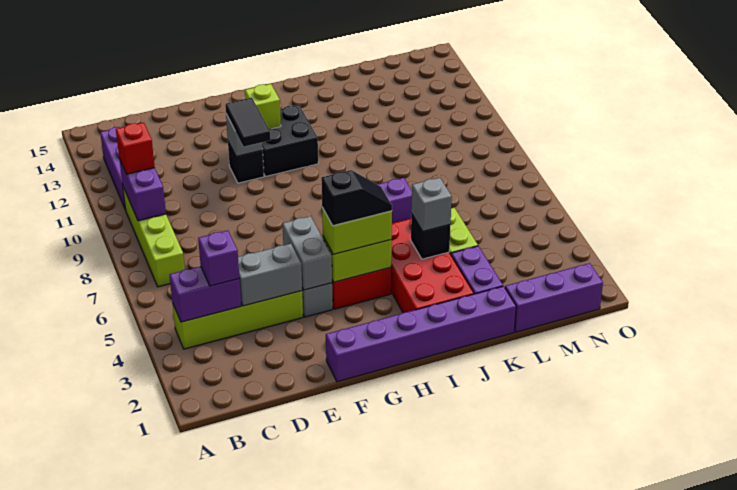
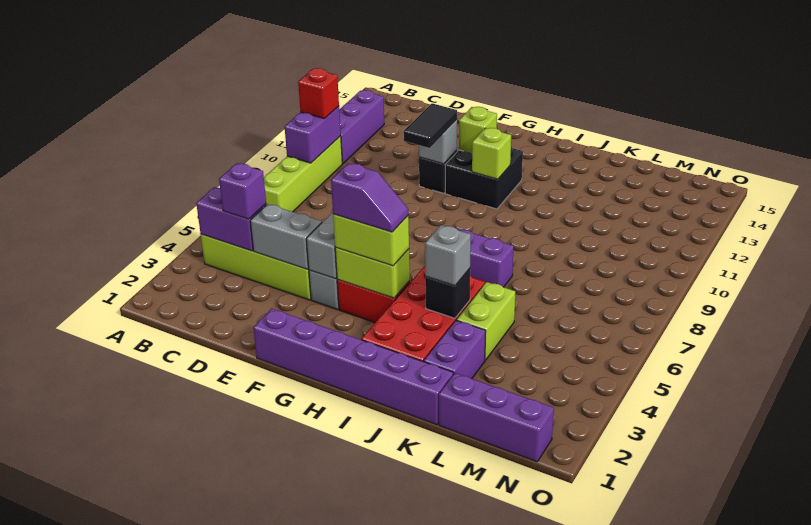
black 1x2 slope [321,170,392,226] -> purple 1x2 slope [331,163,408,232]
none -> lime 1x1 brick [472,128,511,179]

